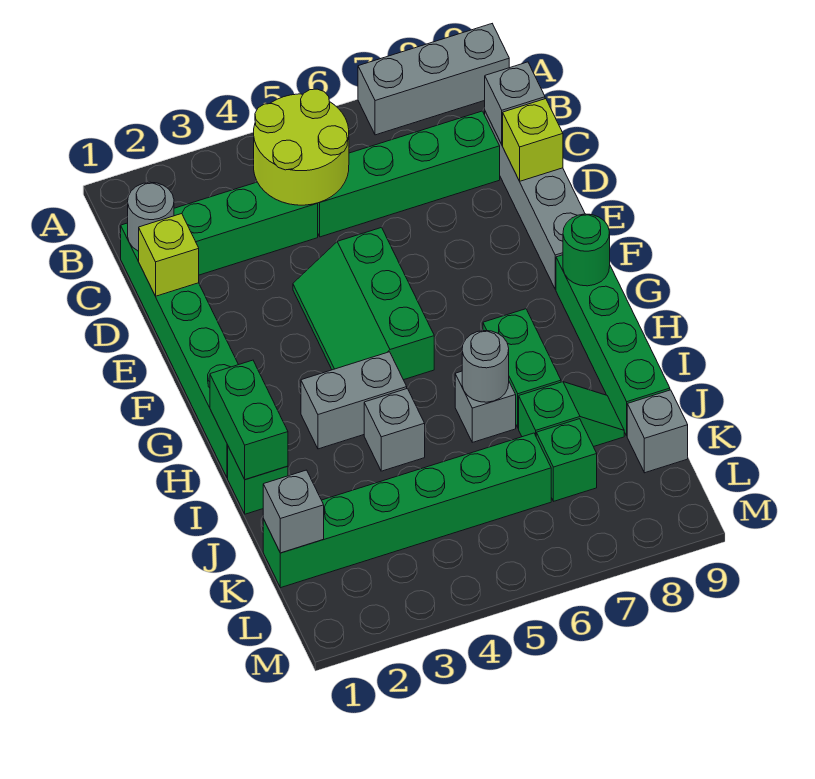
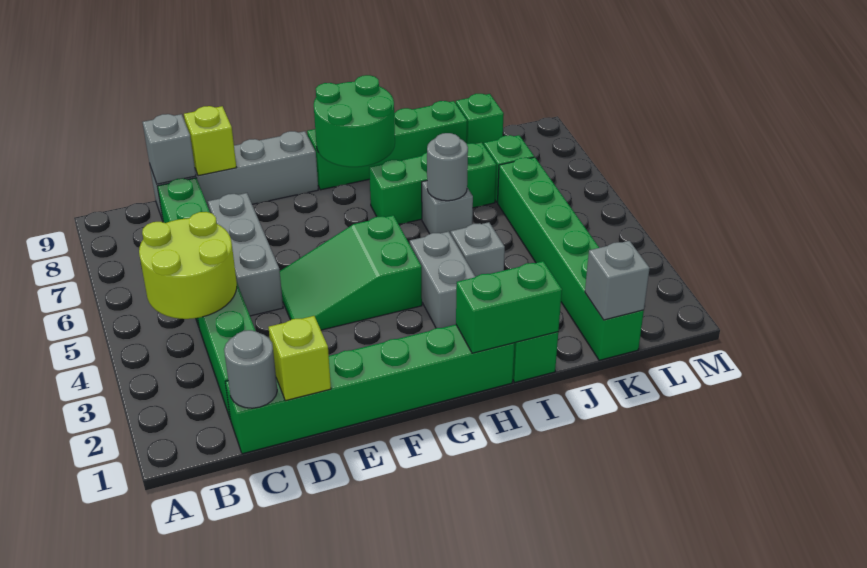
grey 1x3 brick [358,24,509,135] -> grey 1x3 brick moved to [208,193,283,316]
green 2x3 slope [293,227,434,380] -> green 2x3 slope turned to [280,215,422,330]
green 1x1 round brick [563,214,610,286] -> green 2x2 round brick [314,75,395,167]
grey 1x1 brick [627,390,688,473] -> green 1x1 brick [456,94,504,145]

